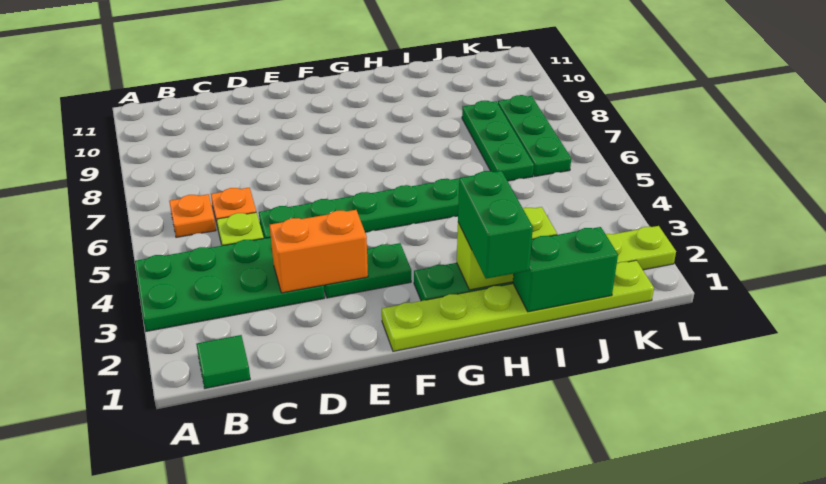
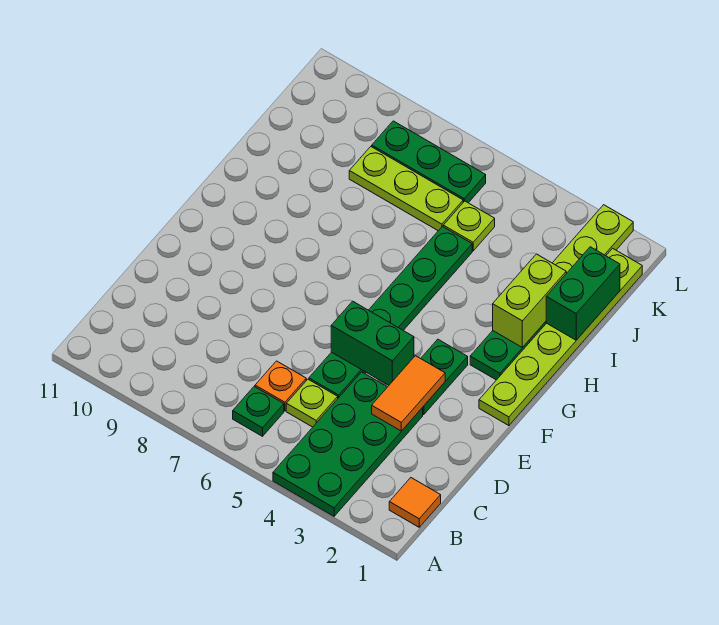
green 1x1 tile [196,335,250,388] -> orange 1x1 tile [389,478,441,527]
orange 1x1 plate [169,194,216,237] -> green 1x1 plate [233,387,284,436]
orange 1x2 brick [270,210,368,293] -> orange 1x2 tile [372,356,445,431]
green 1x2 brick [458,171,533,279] -> green 1x2 brick moved to [331,301,414,385]
none -> lime 1x1 plate [443,201,495,251]
green 1x3 plate [462,101,534,181] -> lime 1x3 plate [349,147,463,231]

